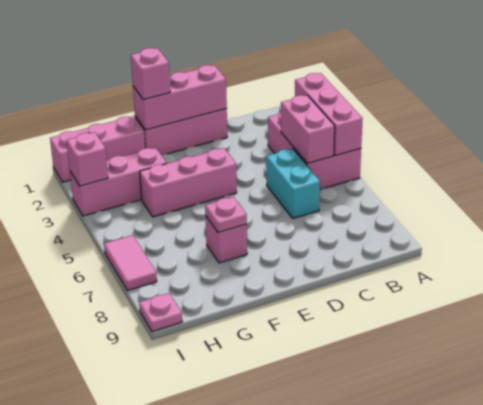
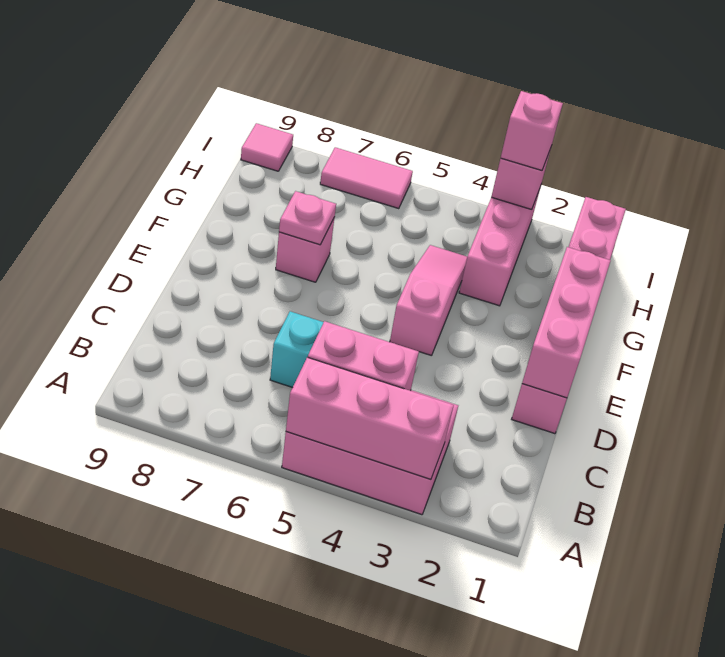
pink 1x3 brick [140,148,237,217] -> pink 1x3 slope [390,245,467,356]
pink 1x1 brick [131,48,170,100] -> pink 1x1 brick moved to [501,91,563,170]
pink 1x1 plate [139,293,182,332] -> pink 1x1 tile [241,123,293,171]

